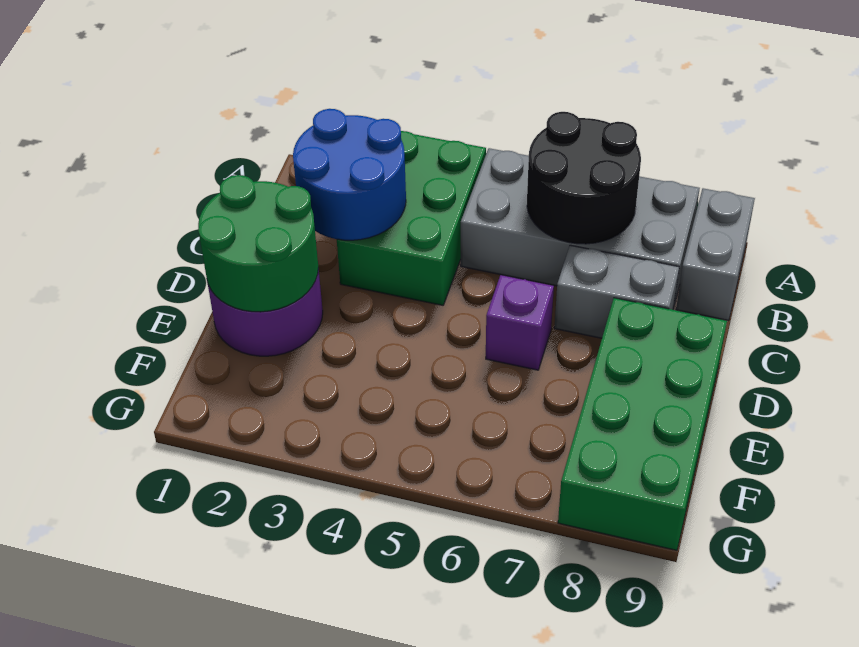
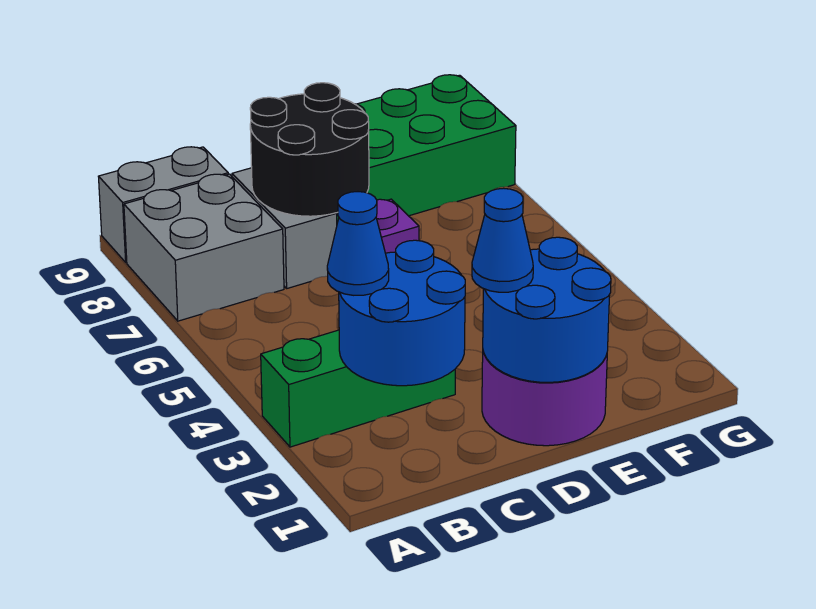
green 2x3 brick [337,131,486,305] -> green 1x3 brick [261,330,455,447]
grey 2x4 brick [461,148,700,305] -> grey 2x2 brick [124,174,284,321]
black 2x2 round brick [527,112,641,244] -> black 2x2 round brick moved to [250,83,369,216]
none -> blue 1x1 cone [327,192,389,295]
green 2x2 round brick [198,175,318,312] -> blue 2x2 round brick [483,237,611,382]
none -> blue 1x1 cone [472,188,533,292]

